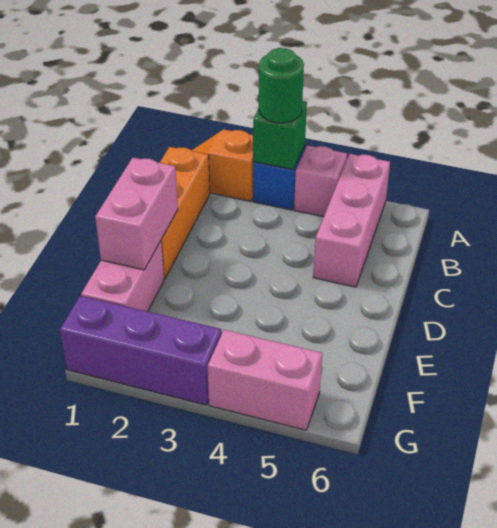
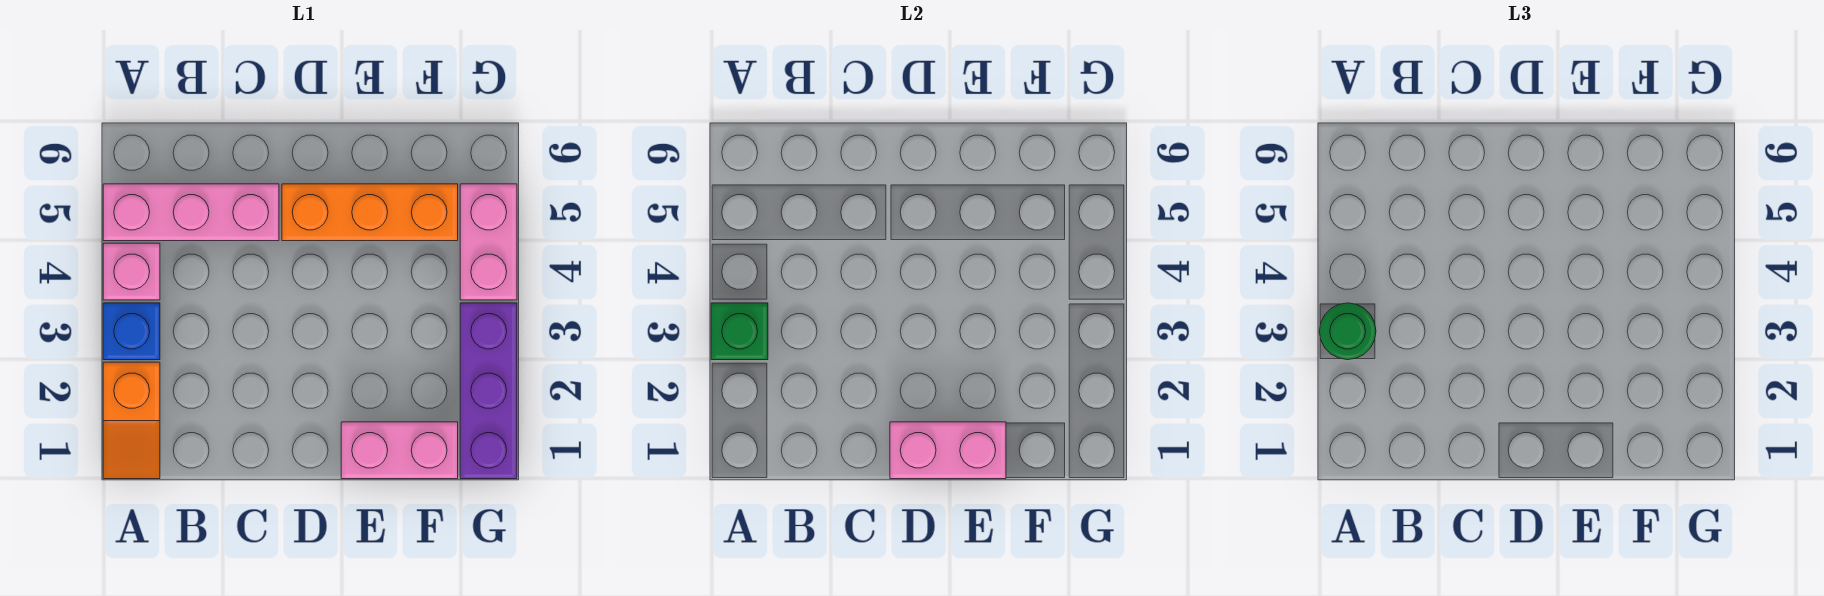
orange 1x3 brick [160,147,210,279] -> orange 1x3 brick moved to [282,184,458,241]

